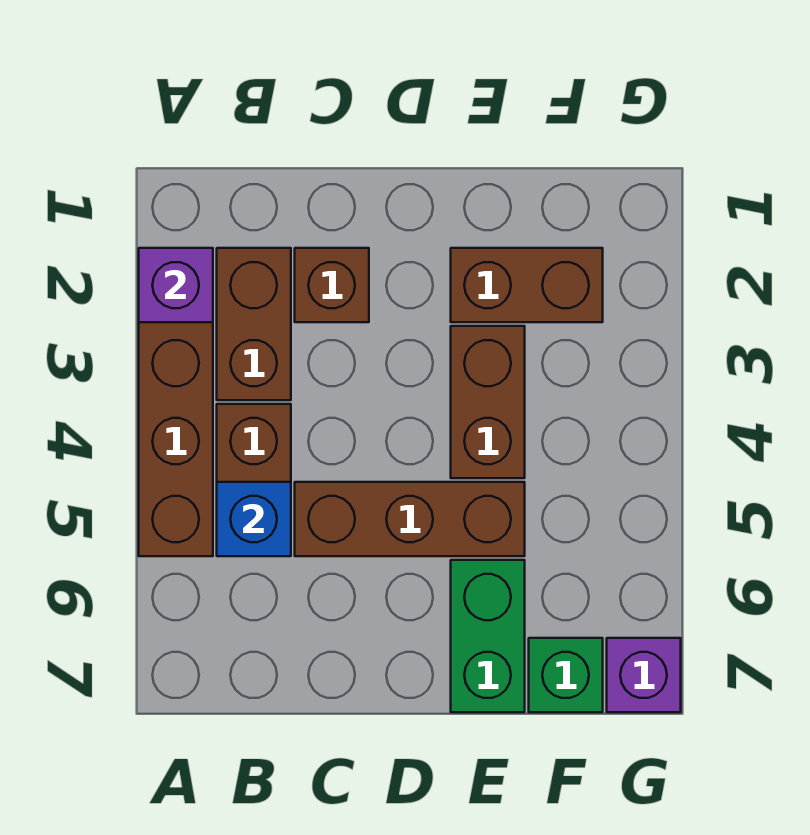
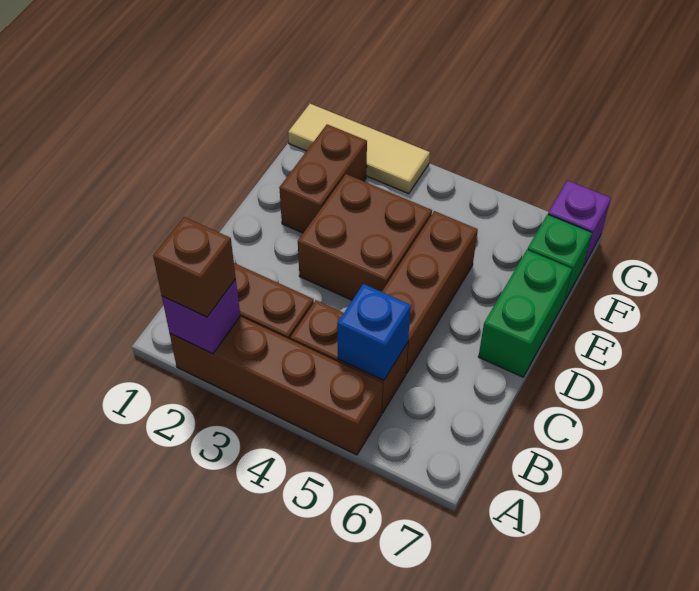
brown 1x1 brick [295,248,369,322] -> brown 1x1 brick moved to [153,217,236,317]
brown 1x2 brick [451,326,525,478] -> brown 2x2 brick [298,174,432,300]
green 1x2 brick [451,560,525,712] -> green 1x2 brick turned to [478,250,572,377]
none -> tan 1x3 tile [288,104,430,194]

